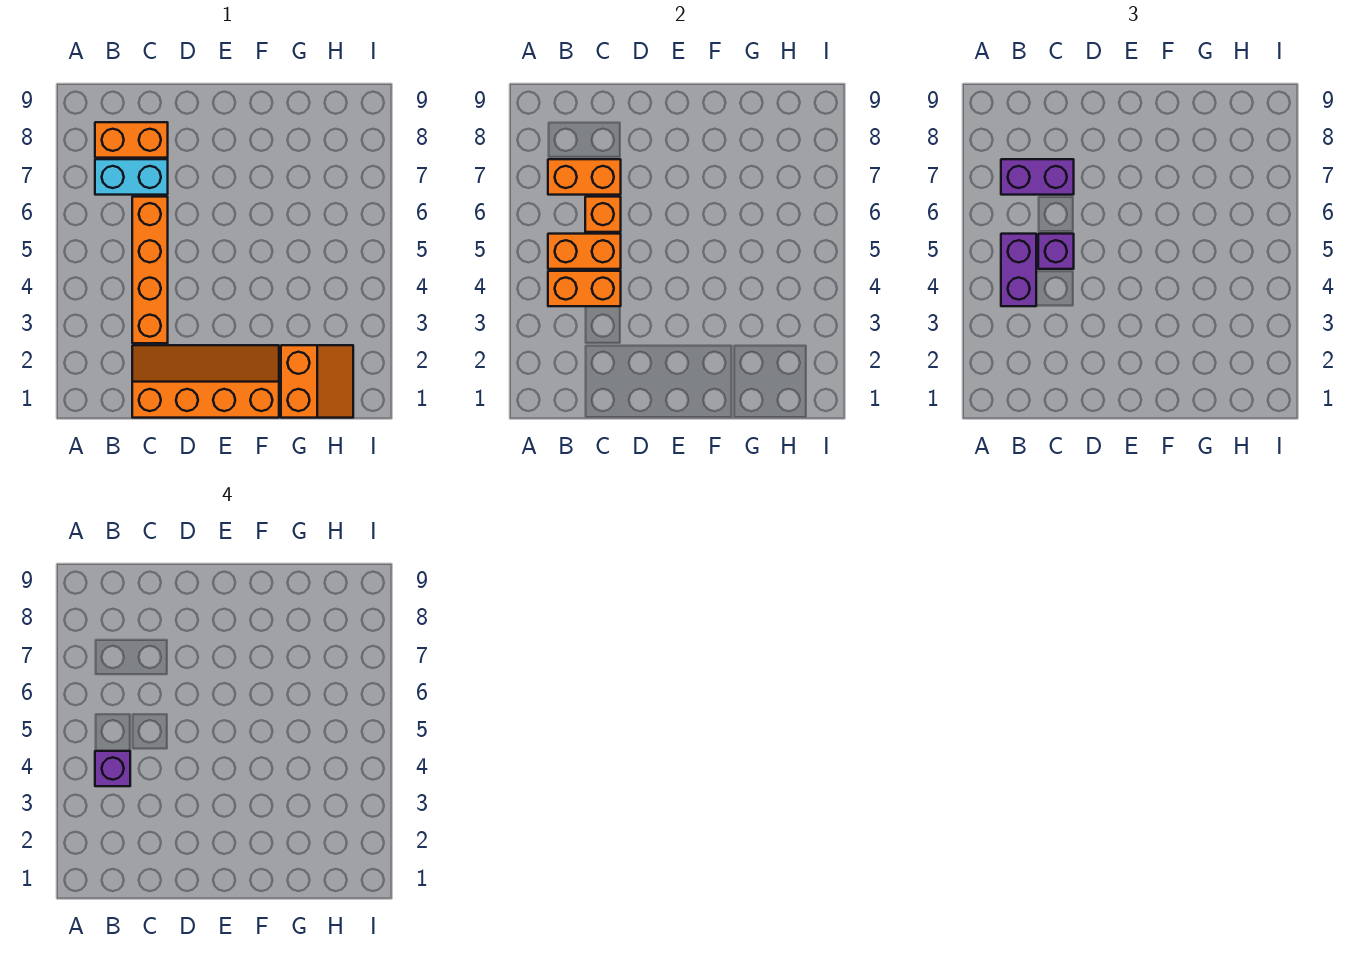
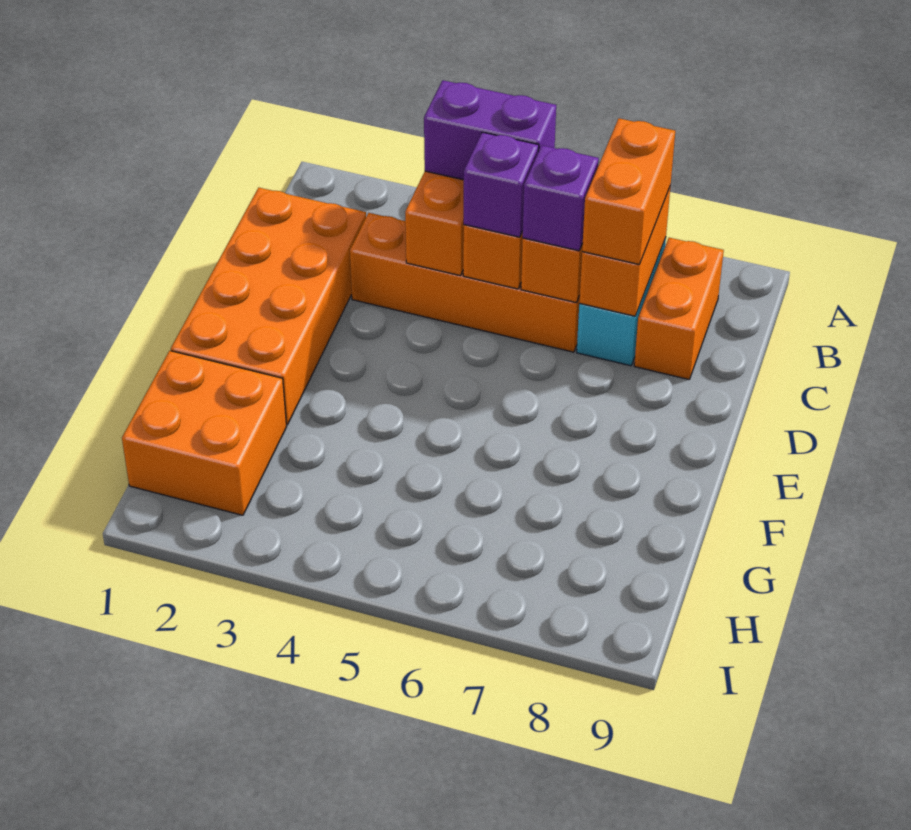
purple 1x1 brick [95,751,130,786] -> purple 1x1 brick moved to [522,145,599,251]
purple 1x2 brick [1001,159,1074,195] -> orange 1x2 brick [582,118,675,264]
orange 2x4 slope [132,345,279,418] -> orange 2x4 brick [171,188,366,425]
orange 2x2 slope [281,345,353,418] -> orange 2x2 brick [122,351,287,515]

